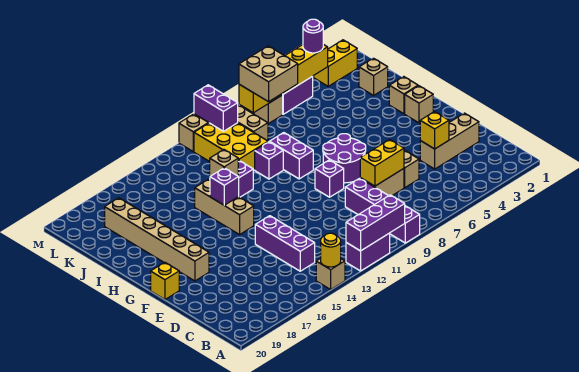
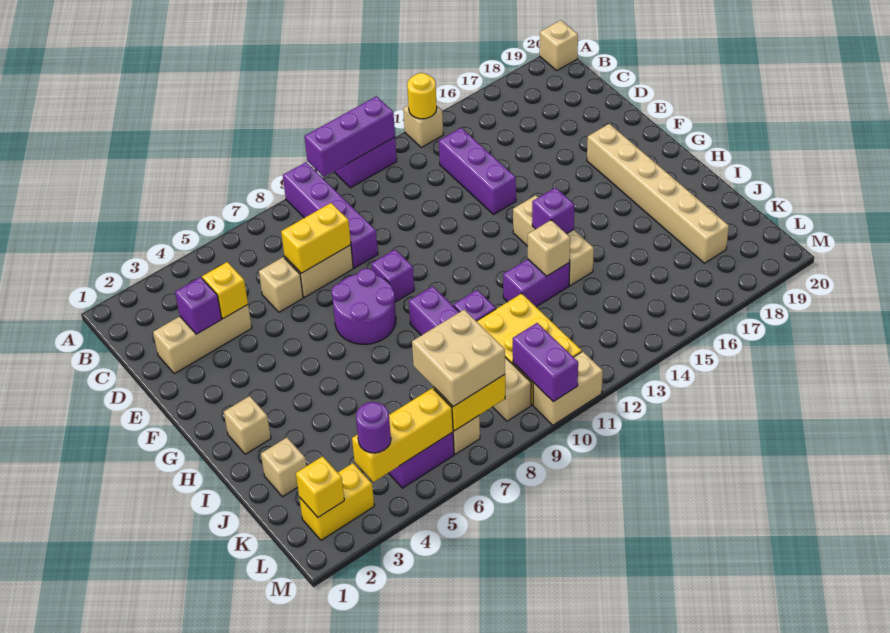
none -> purple 1x1 brick [175,277,222,334]
yellow 1x1 brick [151,262,179,299] -> yellow 1x1 brick moved to [296,456,344,517]
tan 1x1 brick [405,86,433,123] -> tan 1x1 brick moved to [540,20,578,70]

